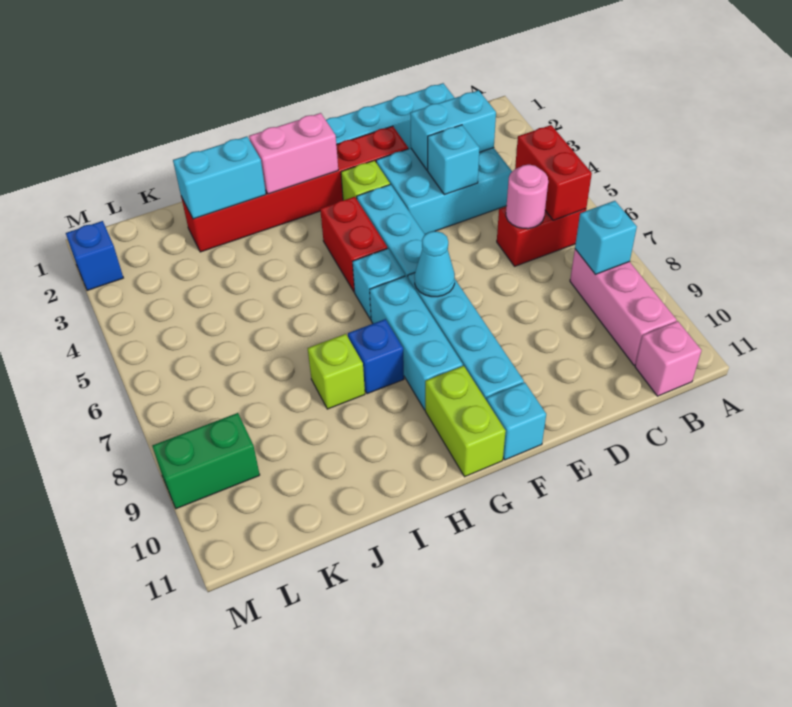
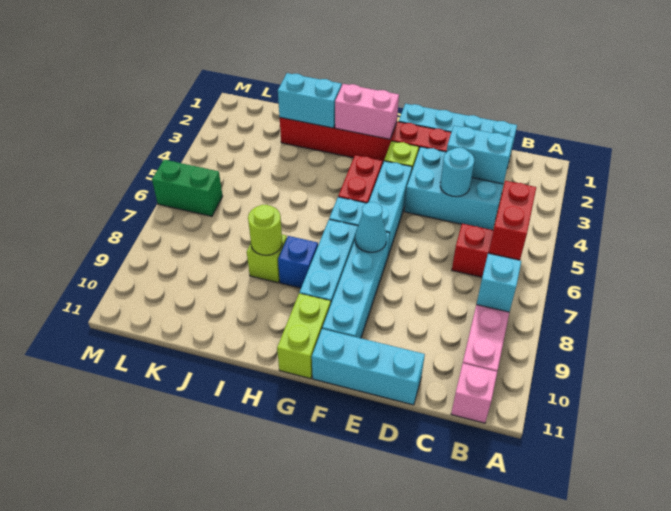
pink 1x1 round brick [506,165,548,229] -> none
cyan 1x1 brick [428,125,480,195] -> cyan 1x1 round brick [440,148,474,197]
cyan 1x1 brick [486,382,546,460] -> cyan 1x3 brick [312,329,425,405]
none -> lime 1x1 round brick [248,205,282,255]
green 1x2 brick [152,413,260,509] -> green 1x2 brick moved to [152,160,223,216]
blue 1x1 brick [66,221,123,291] -> none

